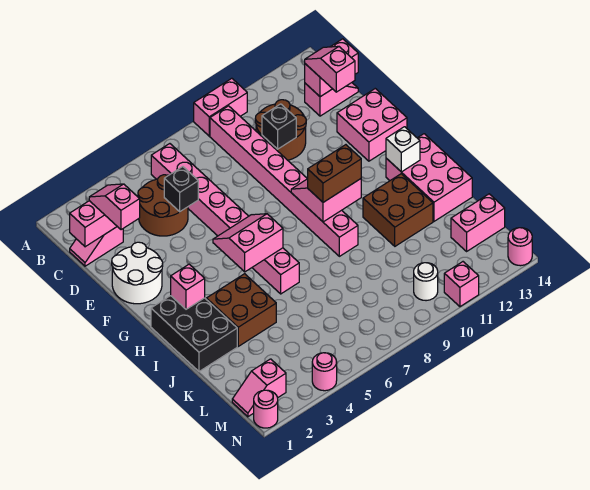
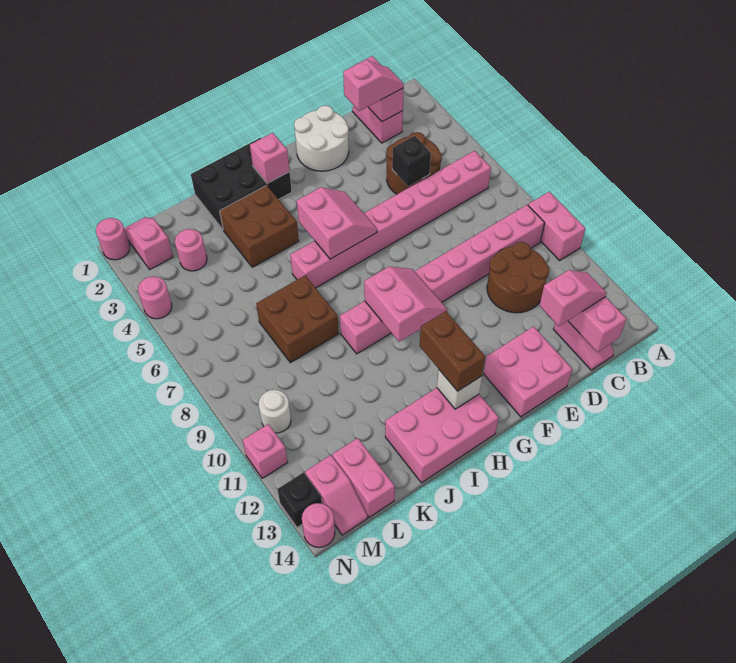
black 1x1 brick [262,104,296,149] -> black 1x1 brick moved to [277,472,322,528]
brown 1x2 brick [308,145,361,202] -> brown 1x2 brick moved to [419,311,485,391]
brown 2x2 brick [363,174,433,246] -> brown 2x2 brick moved to [256,276,339,363]
none -> pink 1x1 round brick [175,229,207,271]
none -> pink 1x2 slope [305,455,368,535]

